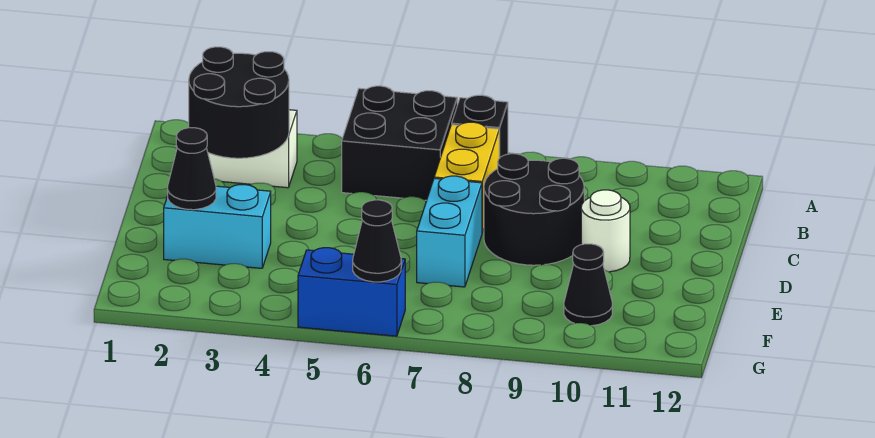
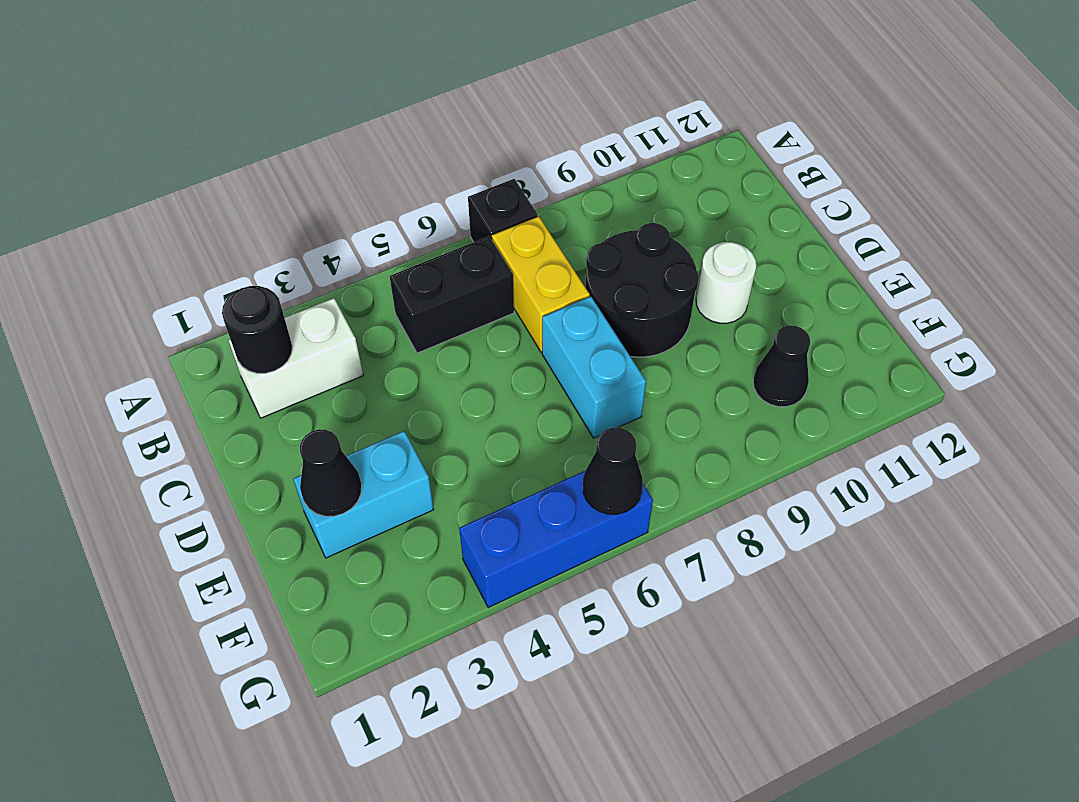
black 2x2 brick [342,86,457,200] -> black 1x2 brick [390,236,514,353]
black 2x2 round brick [189,47,289,158] -> black 1x1 round brick [222,286,292,373]
blue 1x2 brick [298,248,405,336] -> blue 1x3 brick [459,471,653,608]

